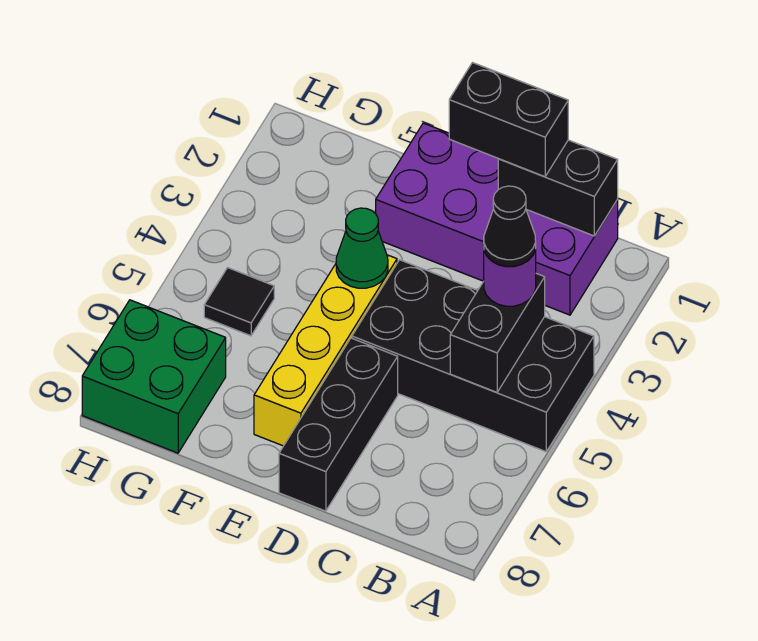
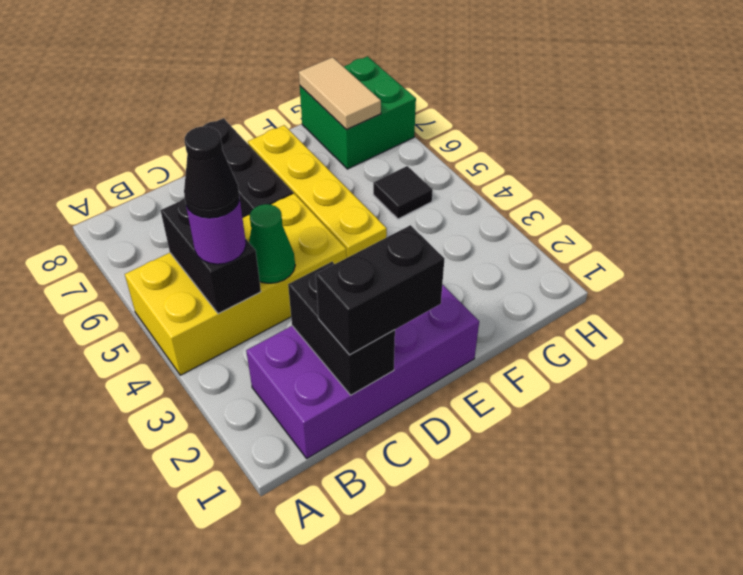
black 2x4 brick [352,260,594,452] -> yellow 2x4 brick [125,194,347,375]
black 1x2 brick [498,140,618,236] -> black 1x2 brick turned to [288,262,395,395]
green 1x1 cone [336,208,388,288] -> green 1x1 cone moved to [249,204,295,283]
none -> tan 1x2 tile [299,57,381,129]

